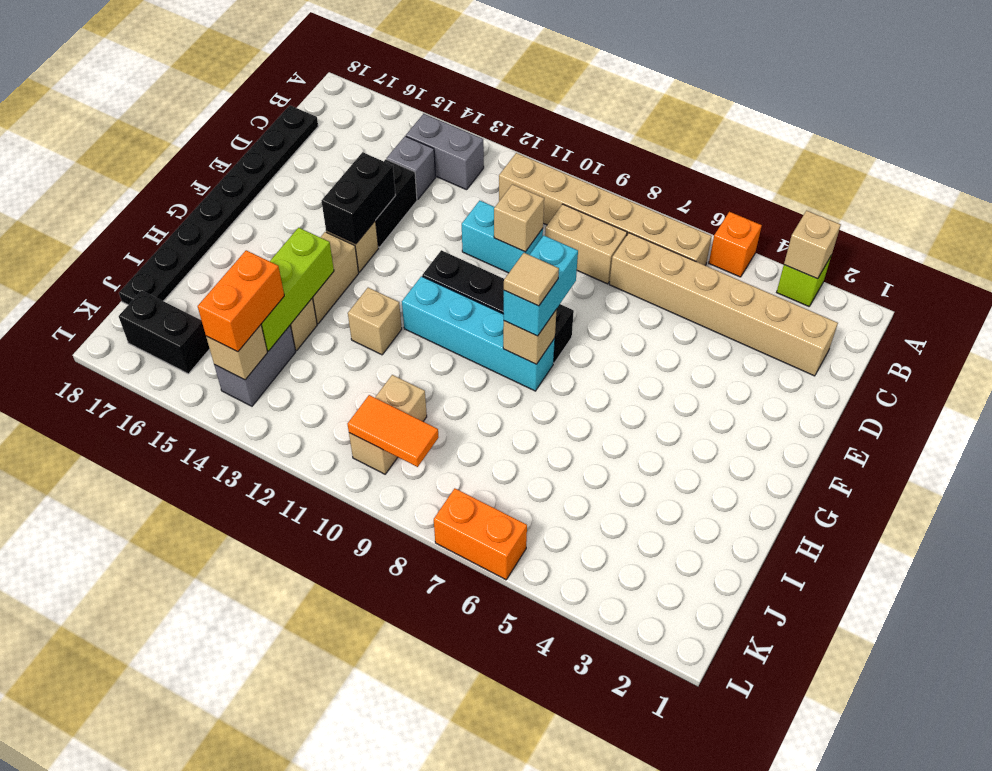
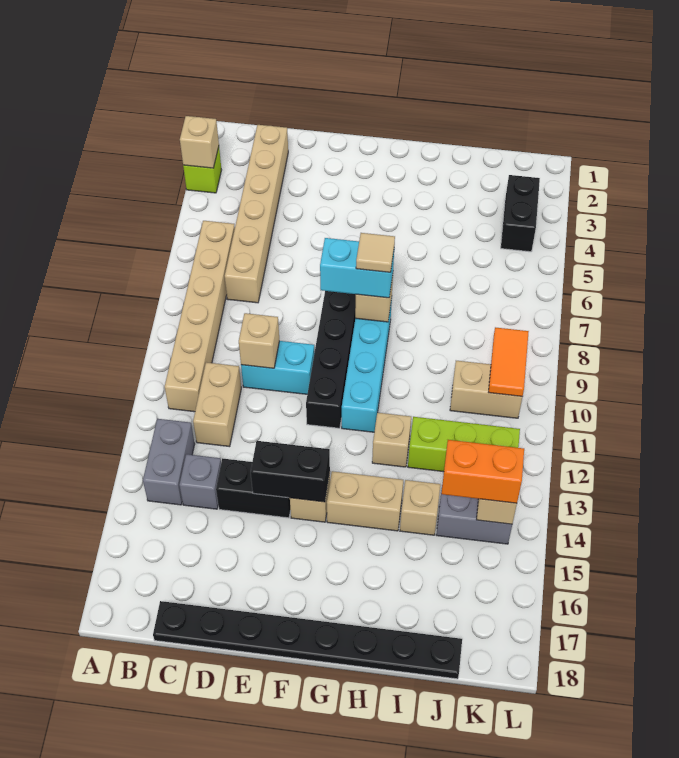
orange 1x1 brick [709,212,762,277] -> none
tan 1x2 brick [545,204,627,284] -> tan 1x2 brick moved to [193,362,241,447]
cyan 1x2 brick [462,201,543,273] -> cyan 1x2 brick turned to [241,341,314,394]
lime 1x3 brick [261,227,334,351] -> lime 1x3 brick moved to [408,417,520,472]
black 1x2 brick [119,291,210,374] -> black 1x2 brick moved to [501,175,540,252]
orange 1x2 brick [434,488,527,580] -> none

